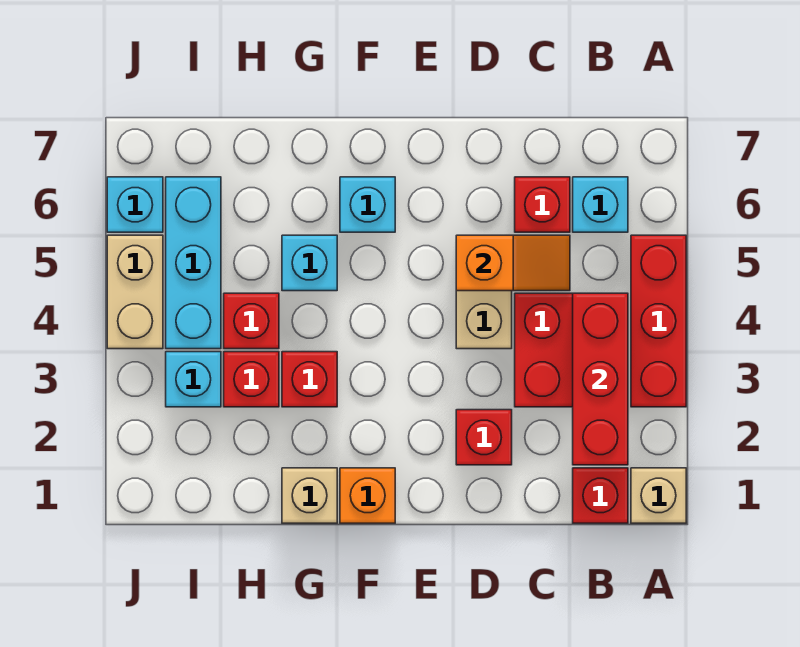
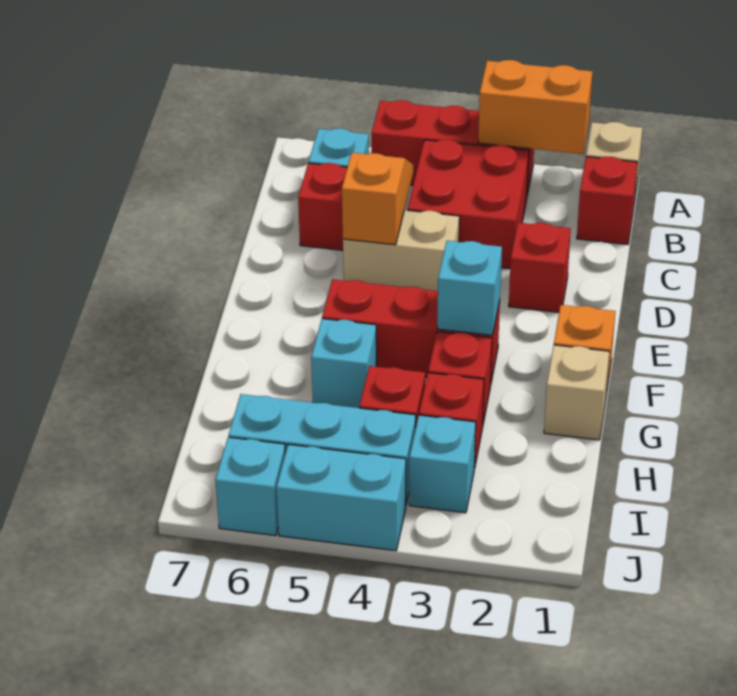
none -> orange 1x2 brick [478,60,593,154]
red 1x3 brick [573,293,628,465] -> red 1x3 brick moved to [322,279,500,382]
cyan 1x1 brick [340,177,395,232] -> cyan 1x1 brick moved to [437,241,502,335]
tan 1x2 brick [107,235,163,349] -> cyan 1x2 brick [276,444,406,551]

